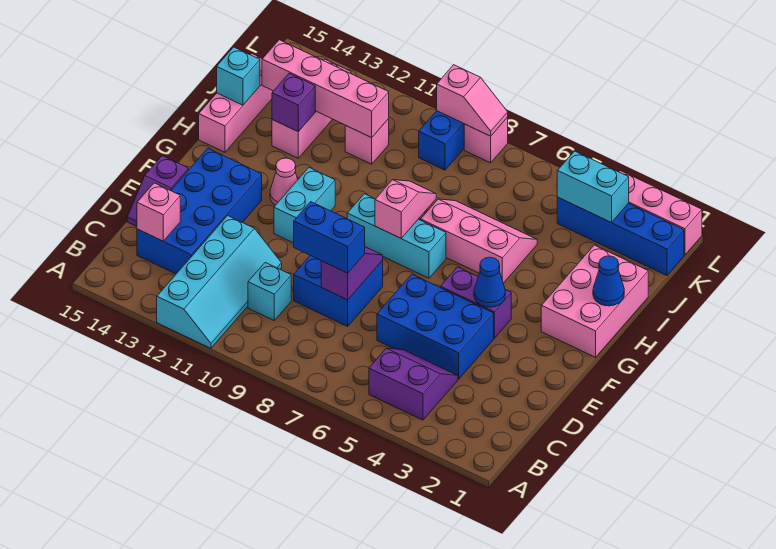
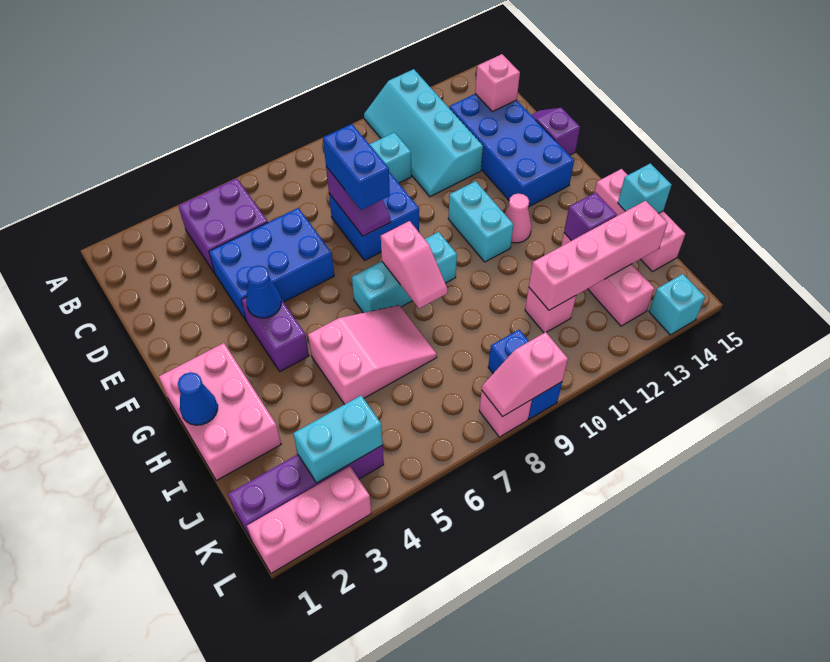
purple 2x2 slope [369,348,458,420] -> purple 2x2 brick [179,178,268,273]
blue 1x2 brick [294,202,365,273] -> blue 1x2 brick turned to [323,124,390,210]
purple 1x2 brick [440,267,511,338] -> purple 1x2 brick turned to [241,298,309,371]
pink 2x3 slope [421,199,537,283] -> pink 2x3 slope turned to [308,305,437,404]
blue 1x4 brick [557,197,684,275] -> purple 1x4 brick [228,445,384,540]
none -> cyan 1x1 brick [649,274,705,335]

